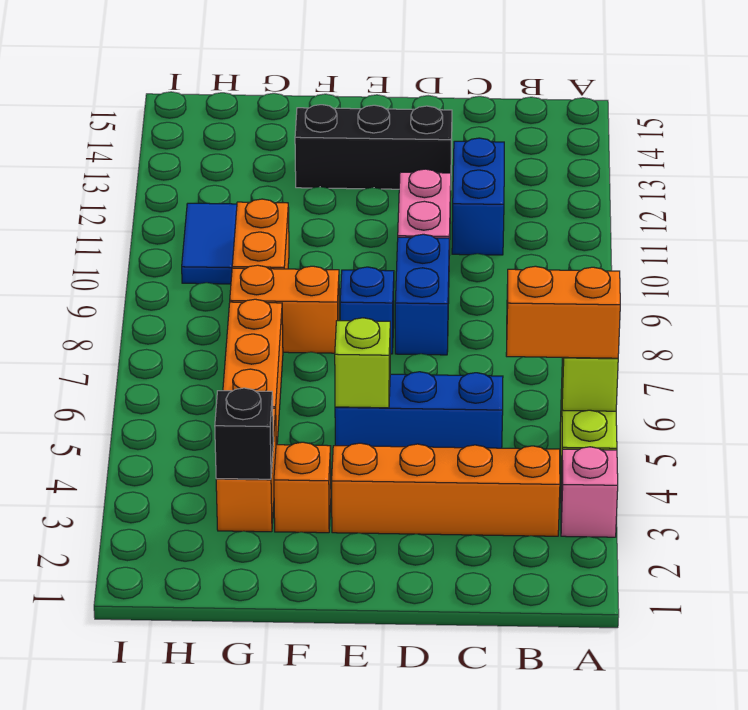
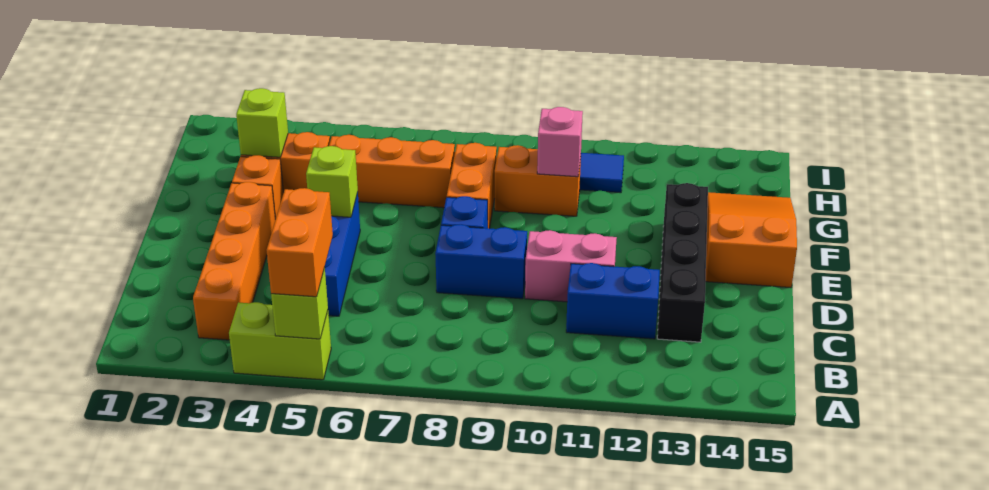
pink 1x1 brick [561,447,618,537] -> pink 1x1 brick moved to [537,107,583,177]
black 1x3 brick [295,105,452,189] -> black 1x4 brick [657,183,708,342]
none -> orange 2x3 slope [705,192,797,288]
black 1x1 brick [215,388,273,479] -> lime 1x1 brick [236,88,288,157]

